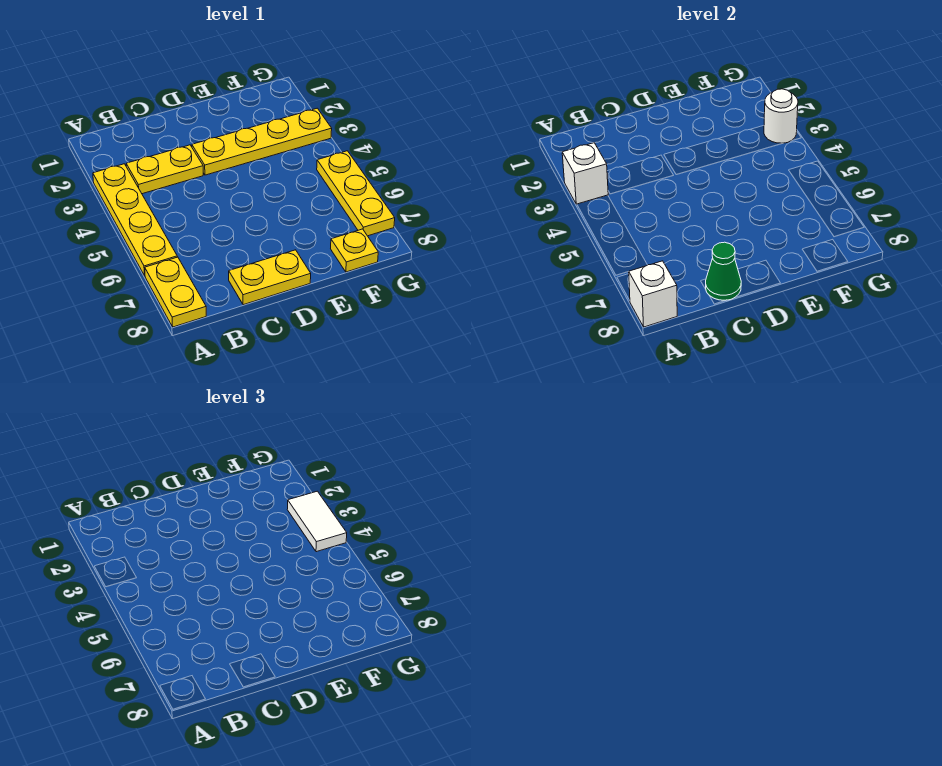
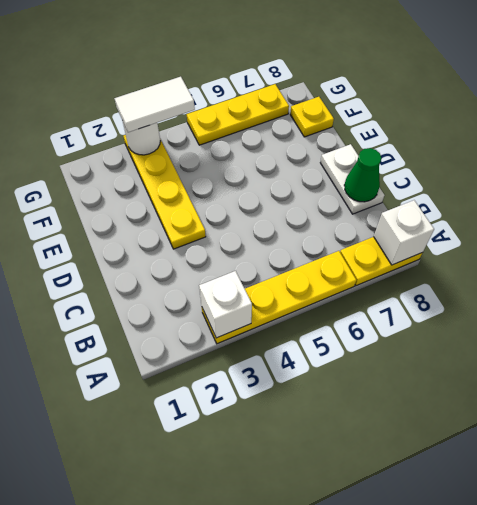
yellow 1x2 plate [126,145,203,194] -> none
yellow 1x2 plate [229,250,311,305] -> white 1x2 plate [320,144,385,214]

